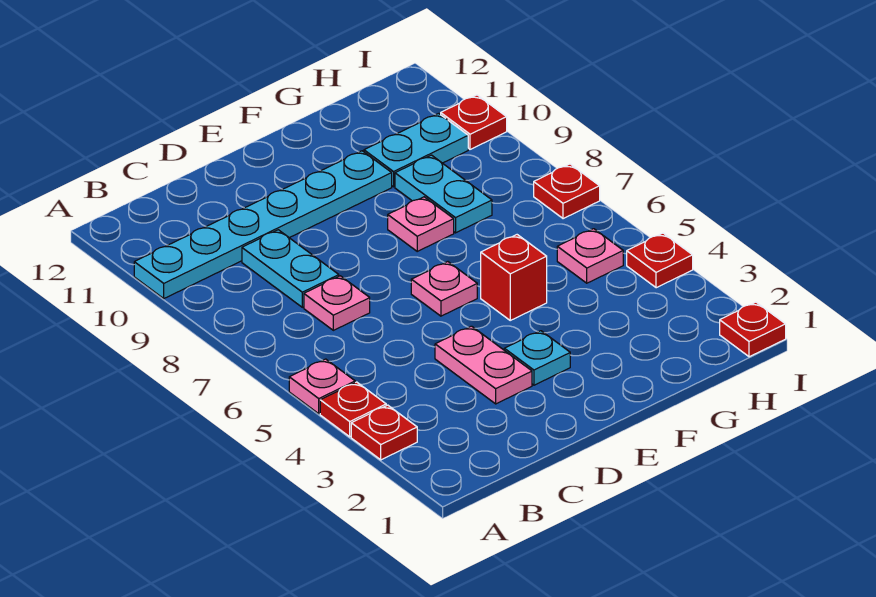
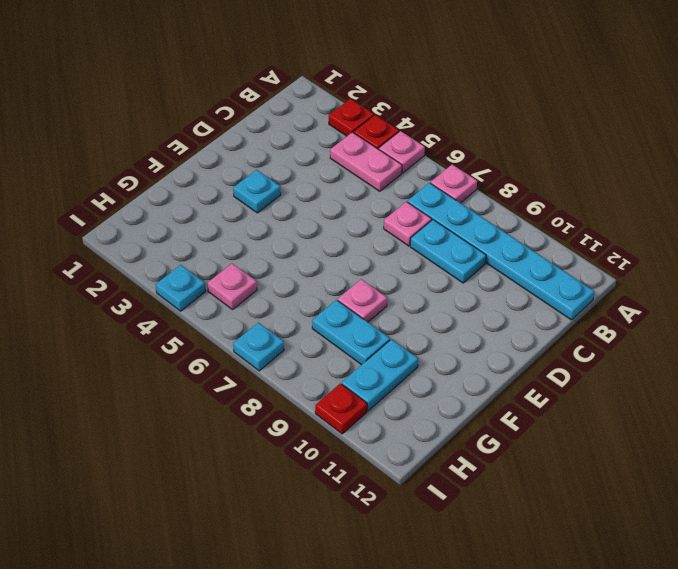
cyan 1x6 plate [134,151,392,298] -> cyan 1x6 plate turned to [407,183,594,320]
pink 1x2 plate [435,326,532,404] -> pink 1x2 plate moved to [330,132,402,191]
pink 1x1 plate [411,262,477,316] -> pink 1x1 plate moved to [430,165,477,203]
red 1x1 brick [481,235,547,320] -> none
red 1x1 plate [720,302,786,357] -> none
red 1x1 plate [627,233,693,288] -> cyan 1x1 plate [156,265,206,311]
red 1x1 plate [534,164,600,219] -> cyan 1x1 plate [233,323,284,371]

